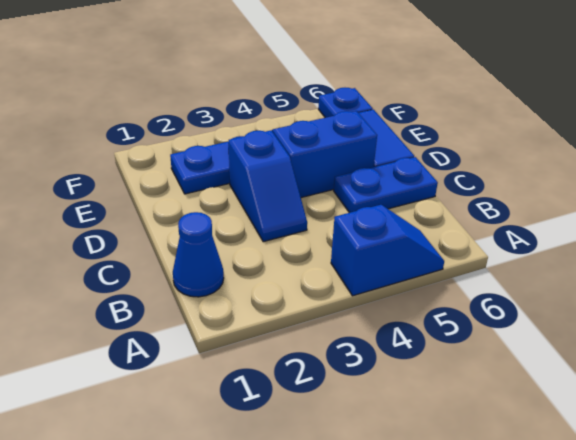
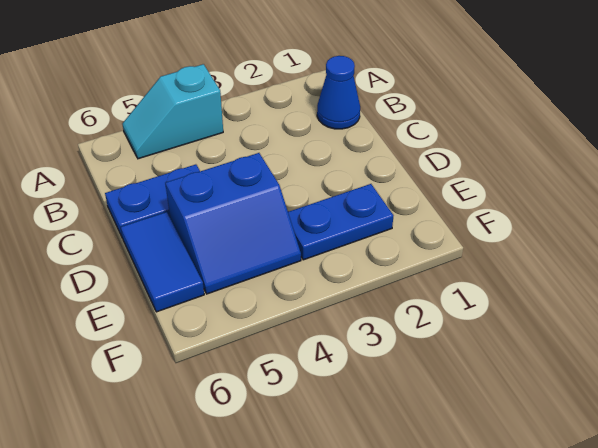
blue 1x2 slope [331,205,444,296] -> cyan 1x2 slope [122,64,223,159]
blue 1x2 slope [229,130,307,242] -> none
blue 1x1 plate [318,88,373,118] -> none

